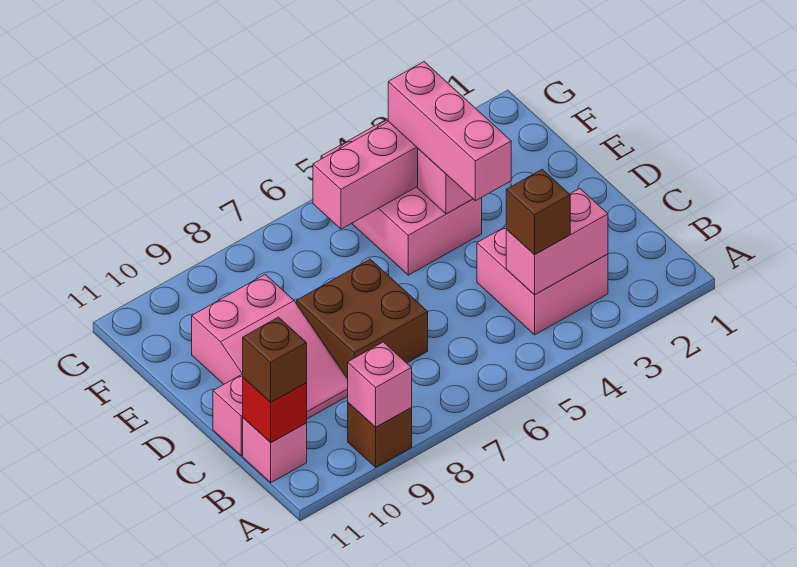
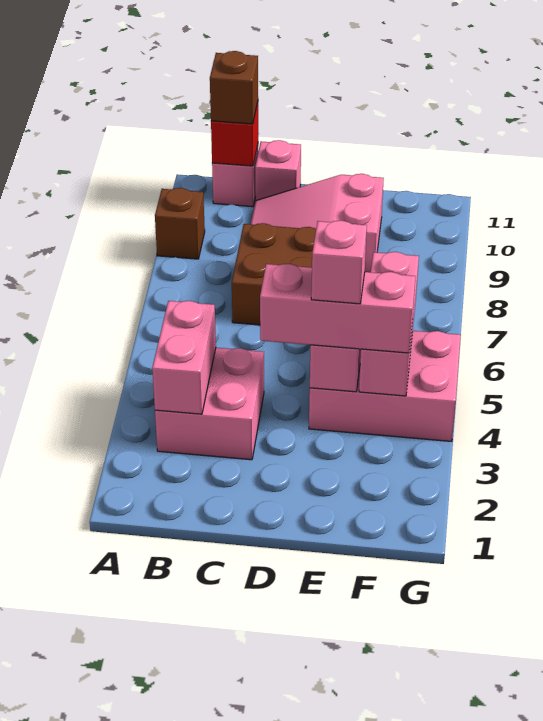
pink 1x1 brick [348,342,412,427] -> pink 1x1 brick moved to [311,220,367,304]
brown 1x1 brick [506,169,570,255] -> none

